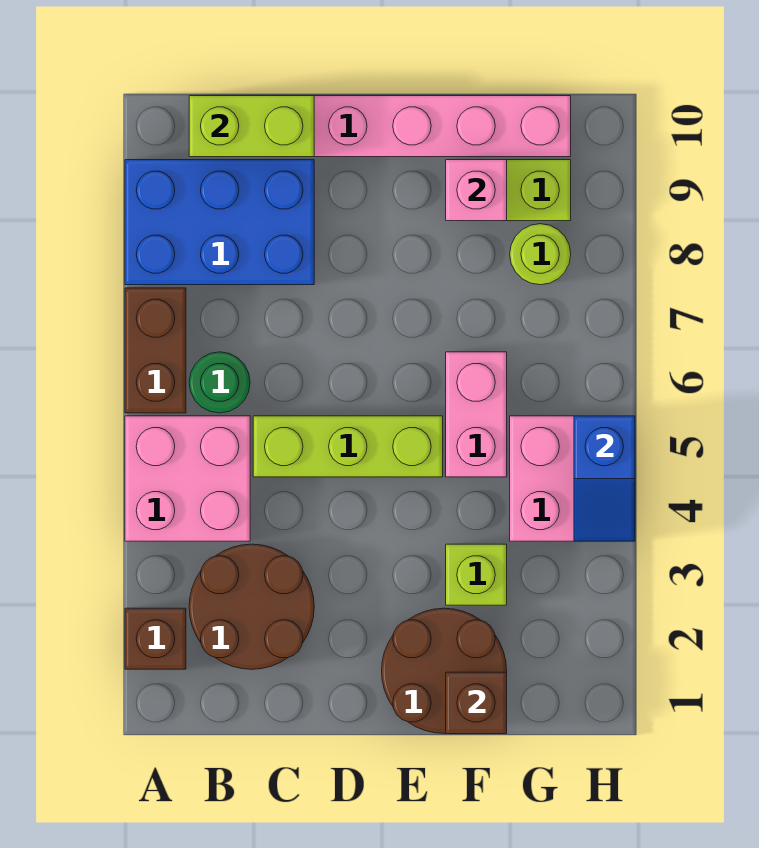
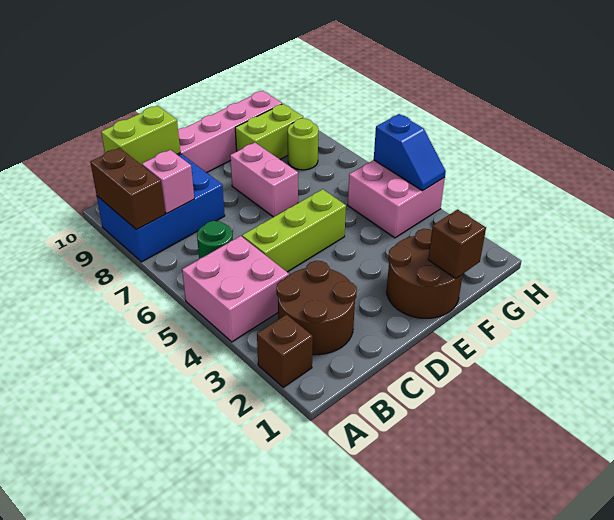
brown 1x2 brick [125,288,186,413] -> brown 1x2 brick moved to [90,148,165,230]
lime 1x1 brick [446,544,507,605] -> none
pink 1x2 brick [446,352,507,477] -> pink 1x2 brick moved to [230,143,298,217]
pink 1x1 brick [446,160,507,221] -> pink 1x1 brick moved to [142,150,194,213]

